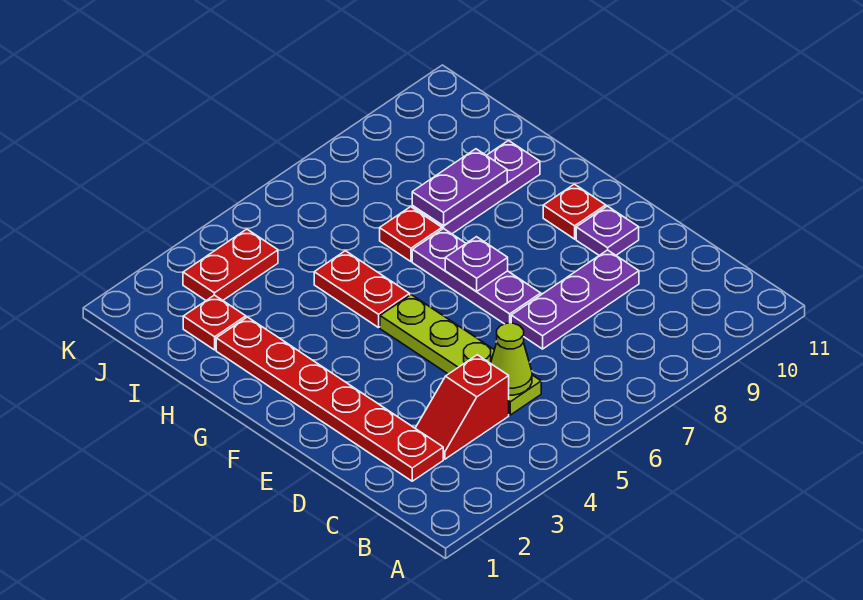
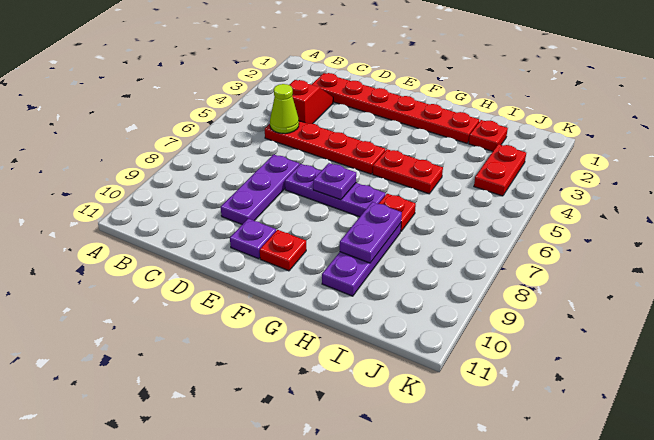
lime 1x4 plate [380,295,541,415] -> red 1x4 plate [265,121,385,174]

